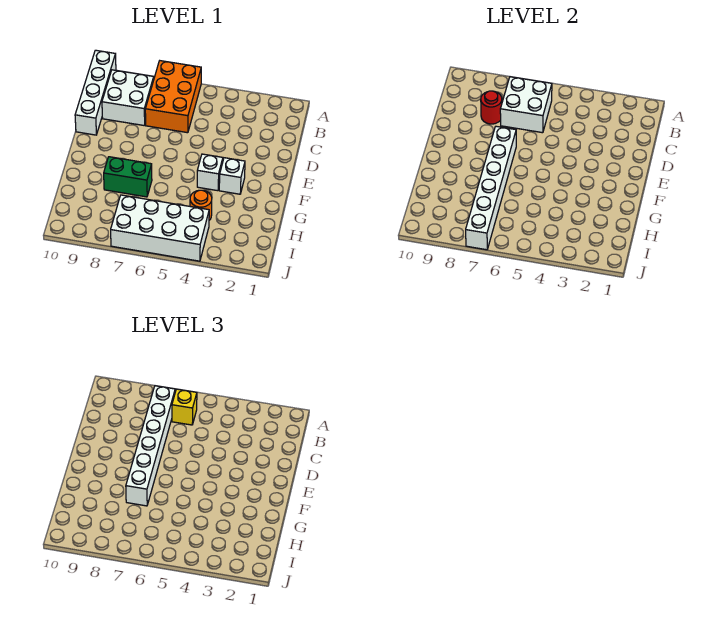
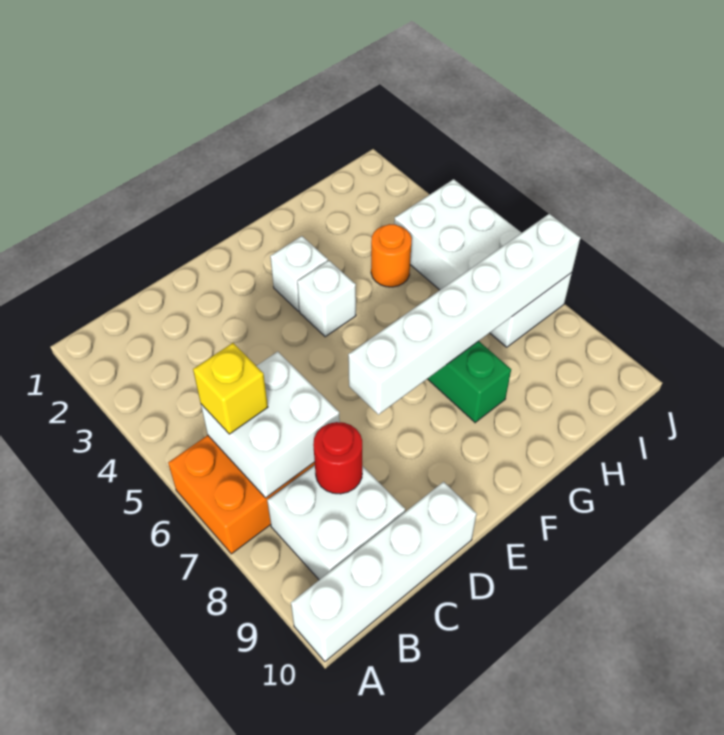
white 1x6 brick [126,386,175,506] -> none

